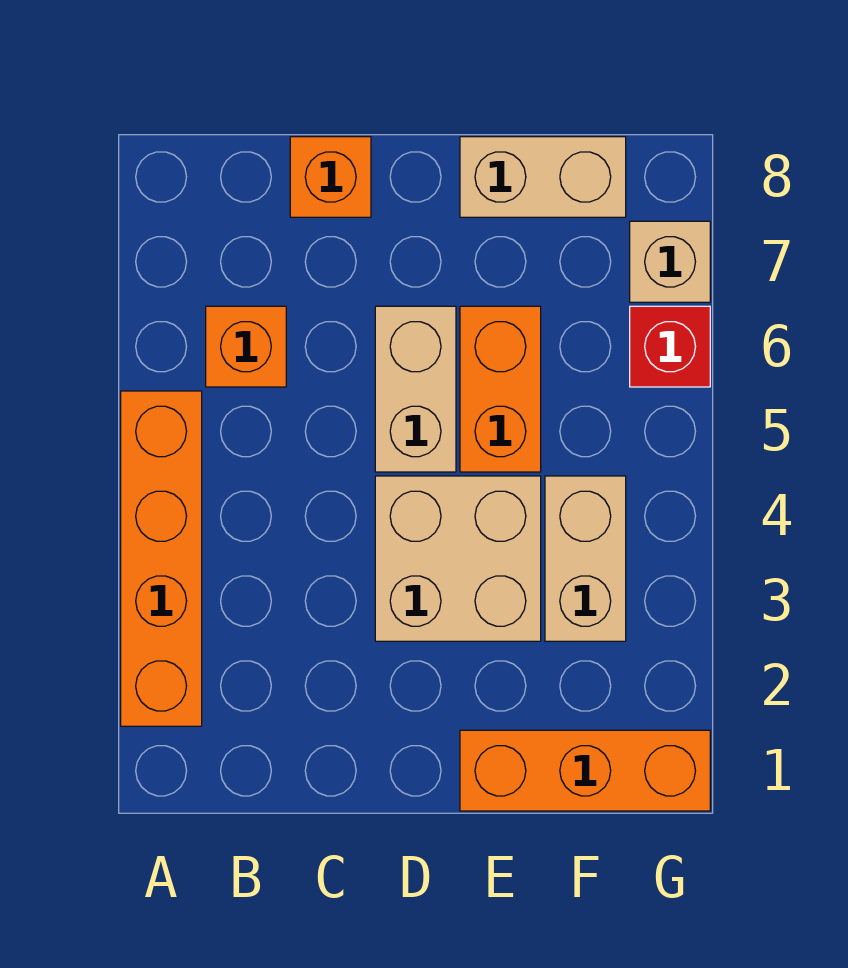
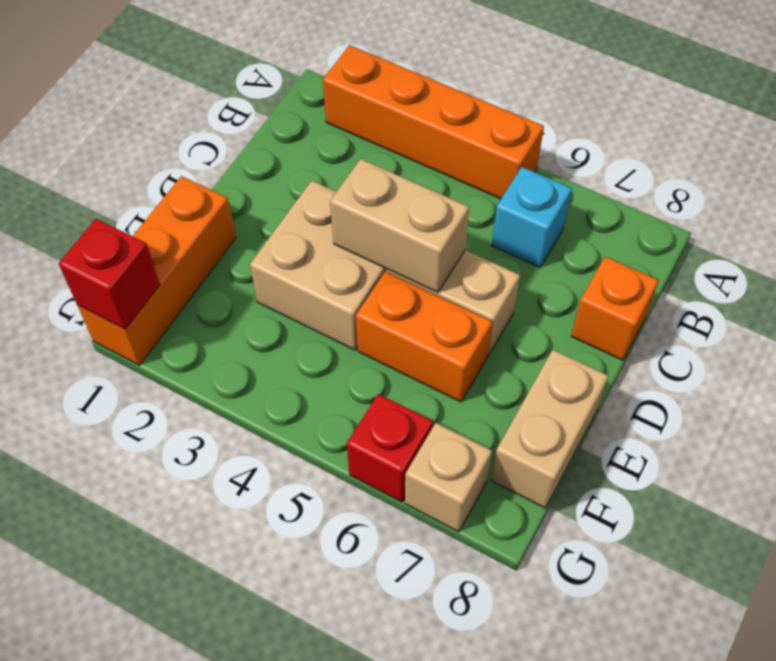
orange 1x1 brick [206,306,286,387] -> cyan 1x1 brick [492,167,572,267]
tan 1x2 brick [545,476,626,641] -> tan 1x2 brick moved to [330,159,469,293]
none -> red 1x1 brick [59,219,160,329]

